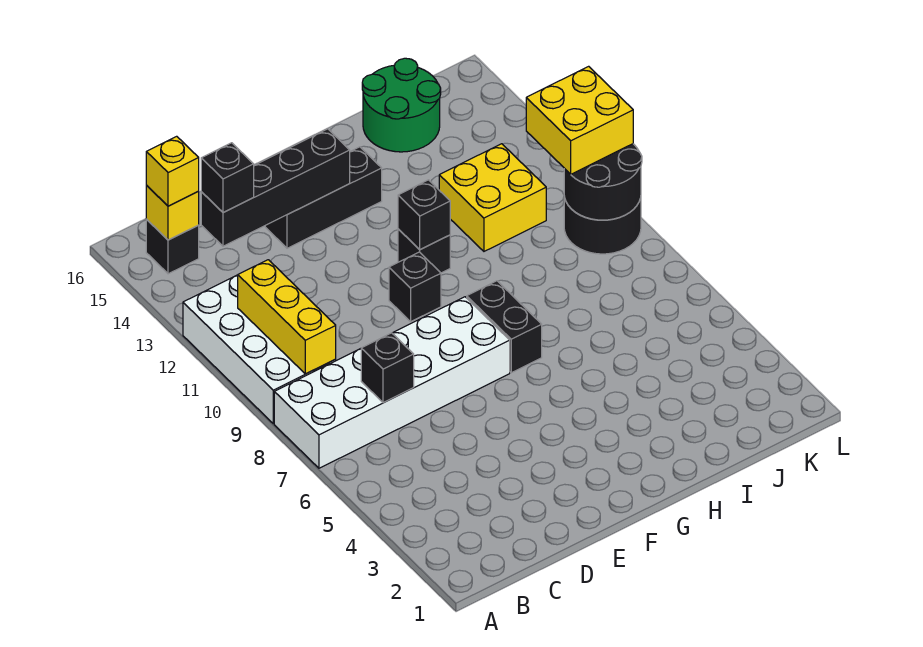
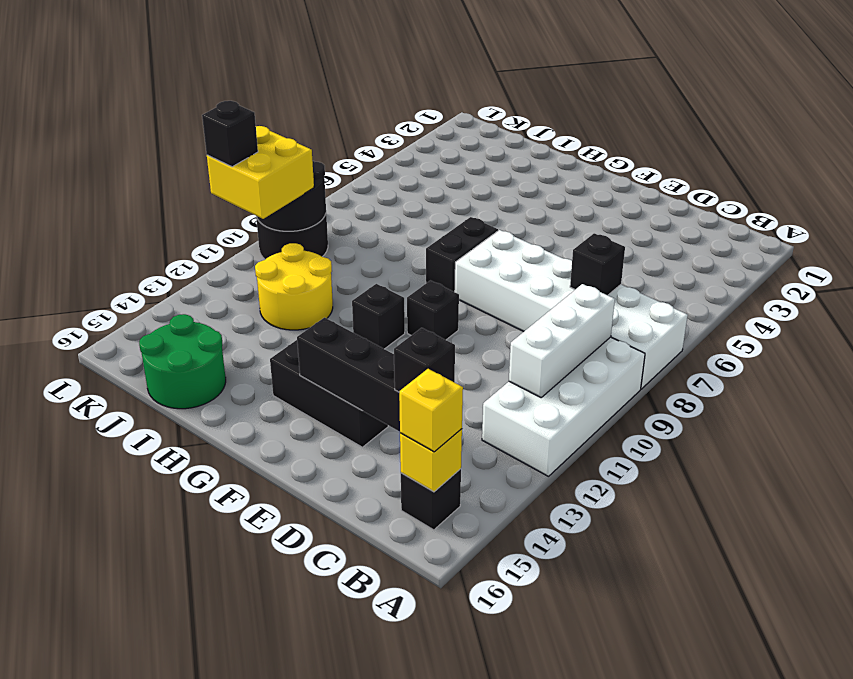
yellow 1x3 brick [238,260,336,374] -> white 1x3 brick [509,284,615,397]
black 1x1 brick [398,180,450,250] -> black 1x1 brick moved to [202,101,258,167]
yellow 2x2 brick [439,144,546,251] -> yellow 2x2 round brick [255,243,333,330]

